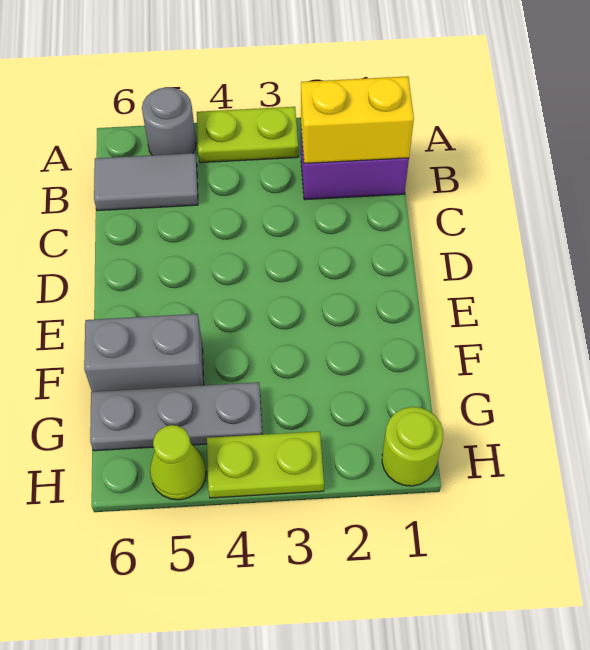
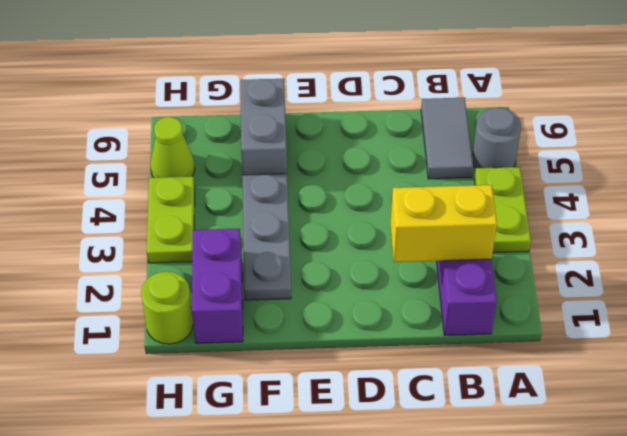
yellow 1x2 brick [301,76,414,163] -> yellow 1x2 brick turned to [390,185,497,262]
none -> purple 1x2 brick [192,229,243,343]
grey 1x3 plate [90,382,262,451] -> grey 1x3 plate moved to [243,174,291,300]

